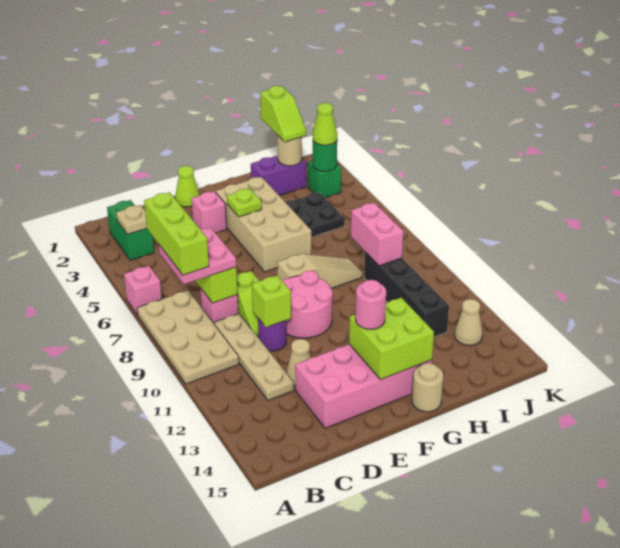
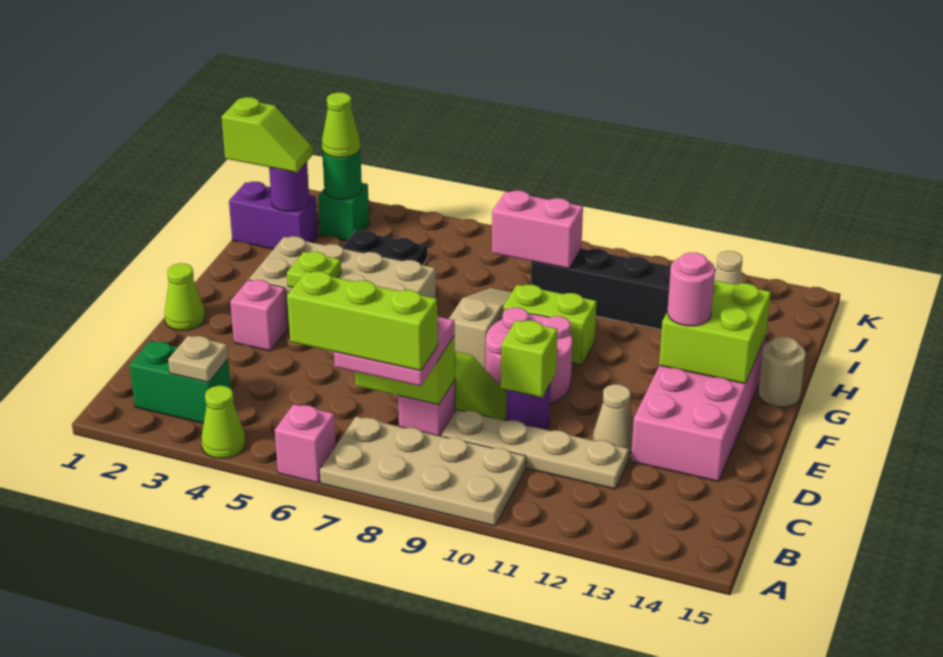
none -> lime 1x1 cone [201,386,245,459]
none -> lime 1x2 brick [503,284,597,365]
purple 1x2 brick [251,155,306,196] -> purple 1x2 brick turned to [229,182,318,249]
tan 1x1 round brick [277,135,302,166] -> purple 1x1 round brick [269,162,309,212]

